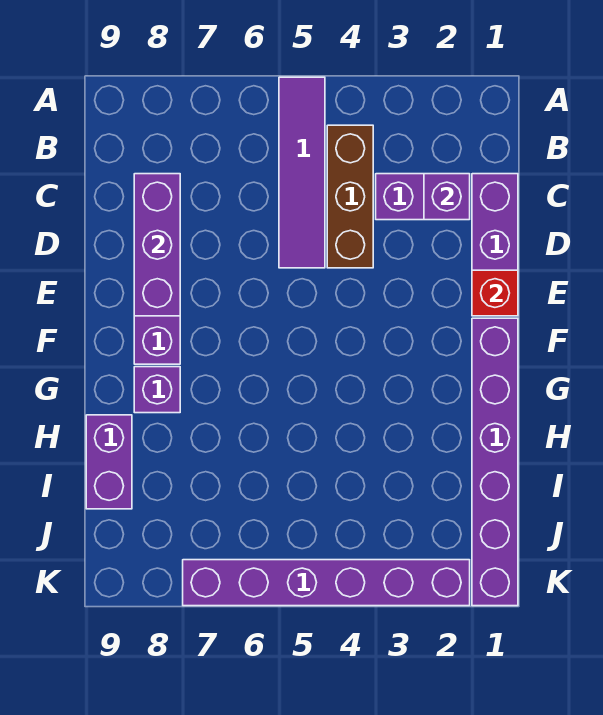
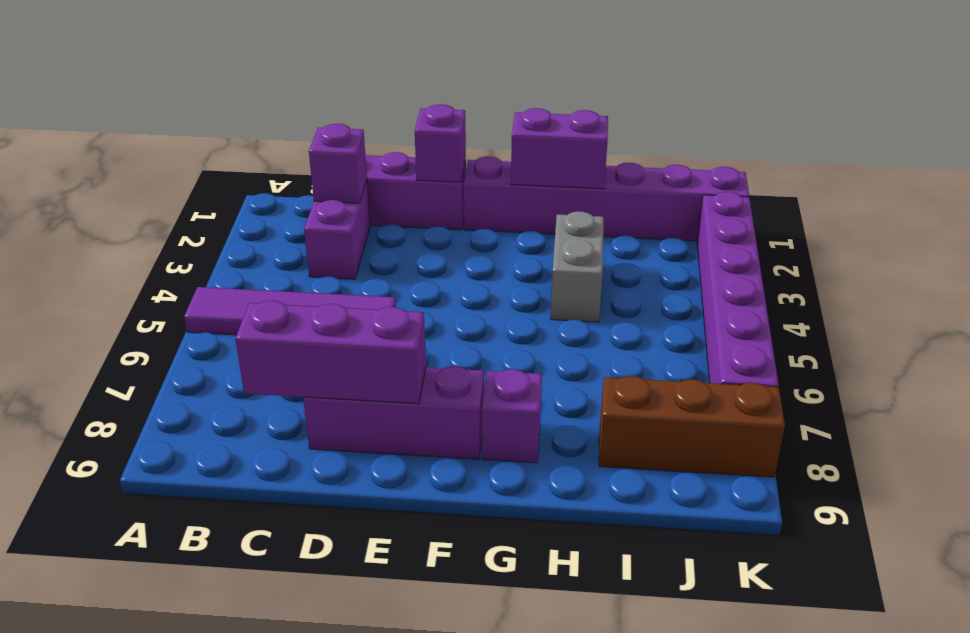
brown 1x3 brick [327,125,373,268] -> brown 1x3 brick moved to [599,376,785,477]
red 1x1 brick [472,270,518,316] -> purple 1x1 brick [415,104,466,182]
none -> grey 1x2 brick [551,211,604,322]
purple 1x2 brick [86,415,132,509] -> purple 1x2 brick moved to [511,108,608,189]

